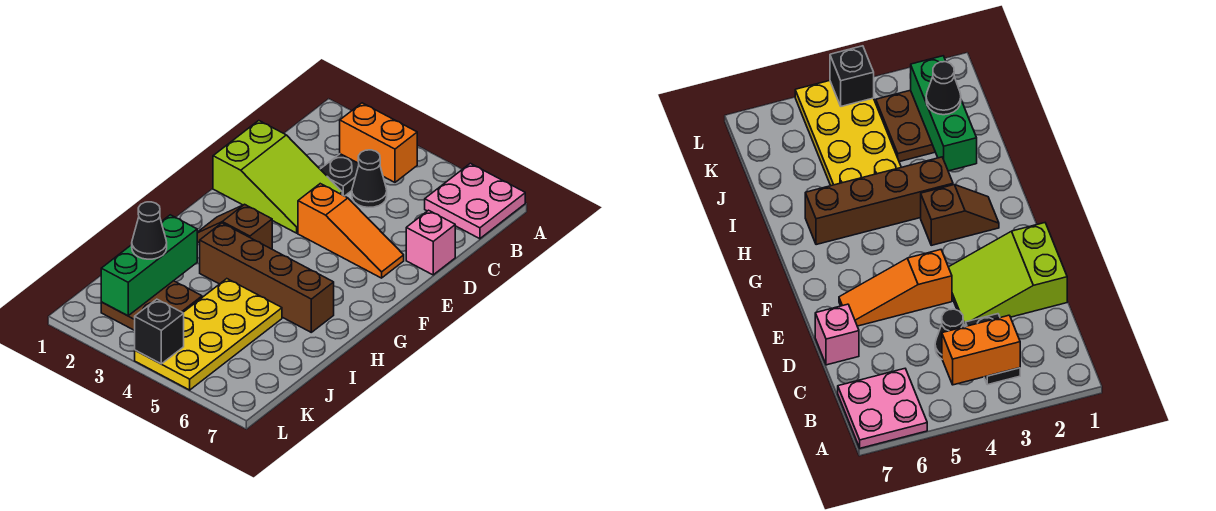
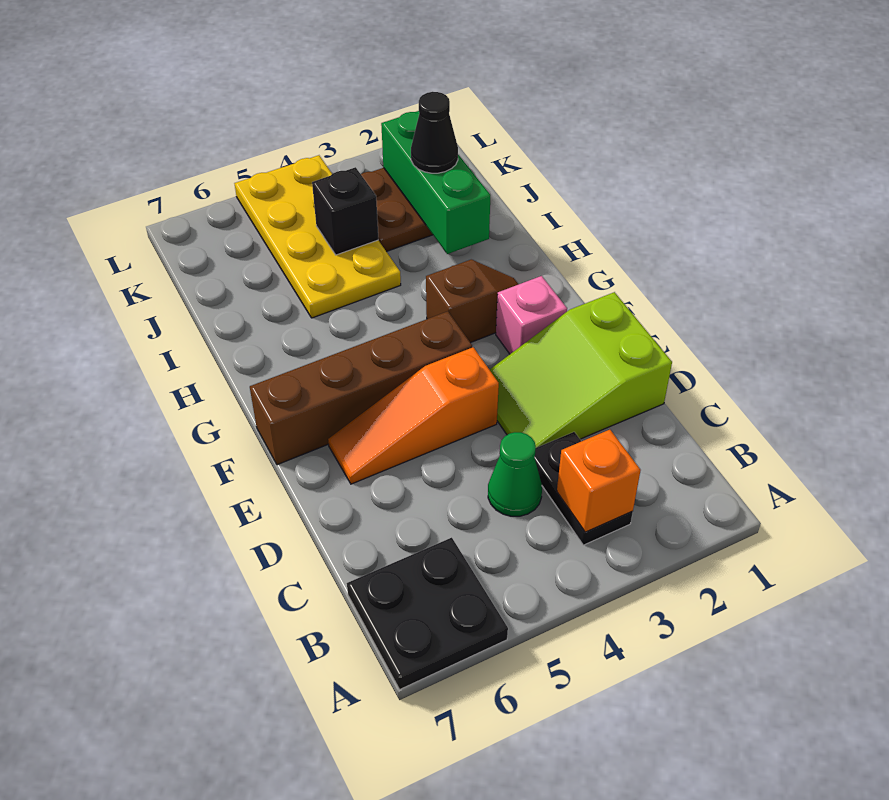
pink 2x2 plate [425,163,525,239] -> black 2x2 plate [347,538,508,689]
orange 1x2 brick [340,103,417,182] -> orange 1x1 brick [557,430,641,532]
black 1x1 cone [352,150,387,207] -> green 1x1 cone [488,432,542,516]
pink 1x1 brick [406,210,455,275] -> pink 1x1 brick moved to [496,276,567,354]
brown 1x4 brick [200,223,334,332] -> brown 1x4 brick moved to [250,311,472,465]
black 1x1 brick [135,299,184,364] -> black 1x1 brick moved to [312,167,379,255]

